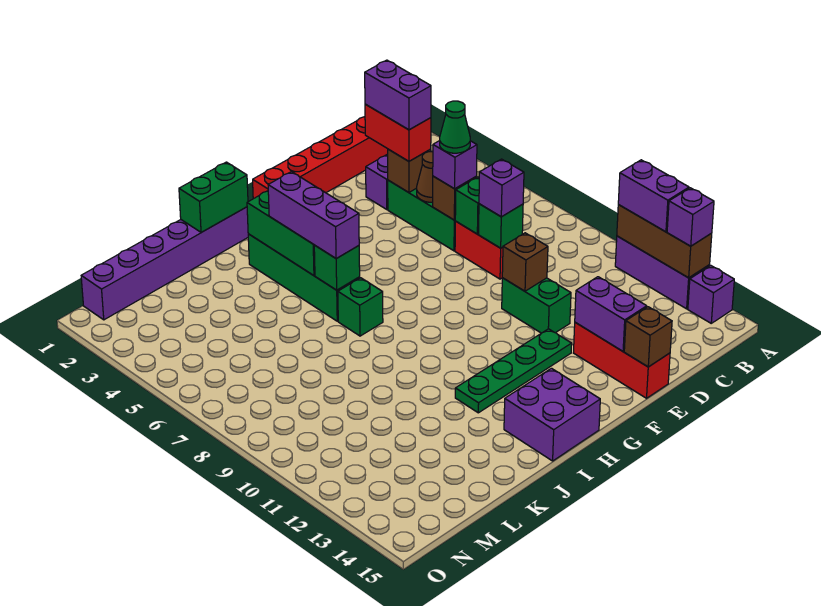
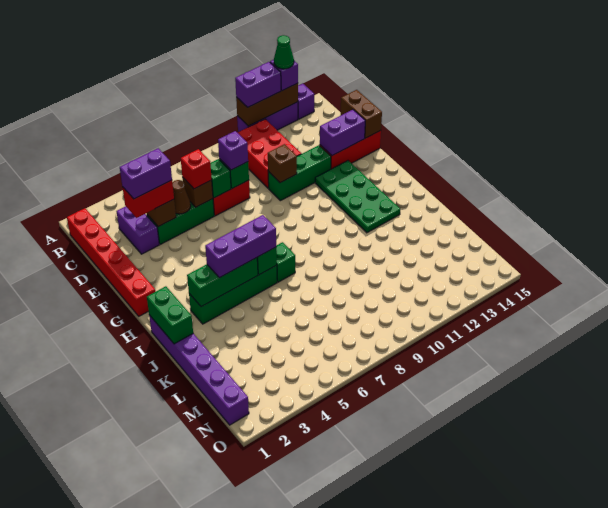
none -> red 2x3 brick [238,119,301,188]
purple 1x1 brick [433,141,477,189] -> red 1x1 brick [181,149,212,189]
green 1x1 cone [440,101,470,153] -> green 1x1 cone moved to [274,35,294,69]
green 1x2 brick [502,278,571,333] -> green 1x3 brick [268,145,331,201]
brown 1x1 brick [624,307,672,367] -> brown 1x2 brick [340,90,382,138]
green 1x4 plate [455,329,572,413] -> green 2x4 plate [315,161,400,233]
purple 2x2 brick [504,368,600,461] -> none

